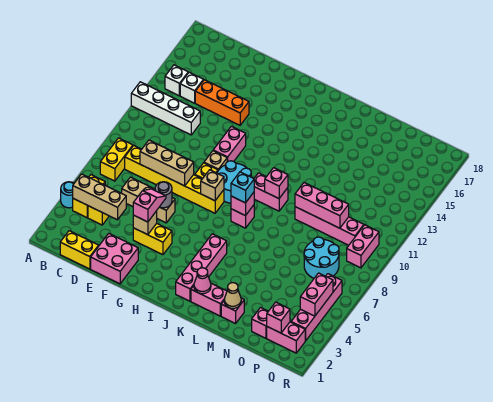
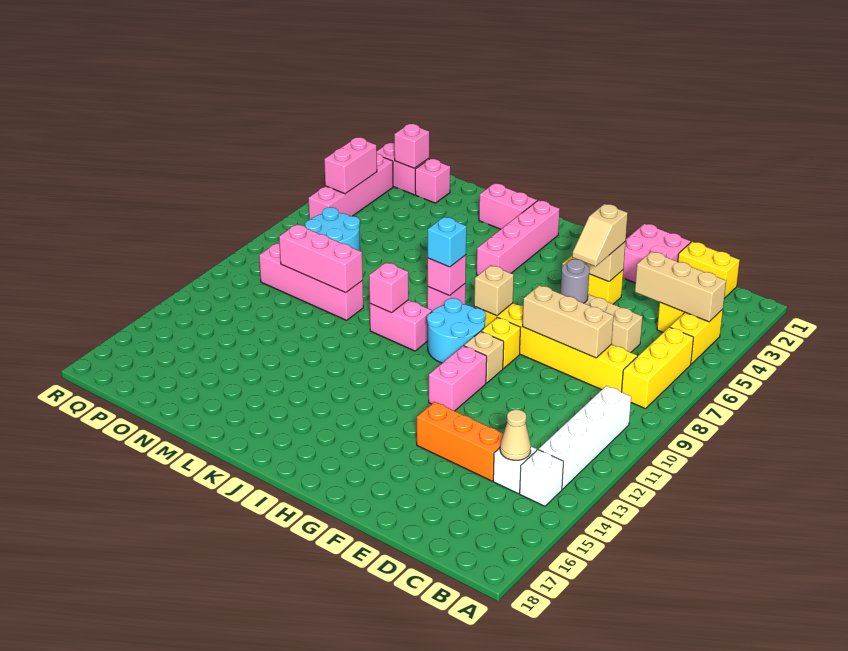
cyan 1x1 round brick [61,182,74,208] -> none
white 1x4 brick [131,82,200,135] -> white 1x4 brick turned to [539,386,631,489]
yellow 1x2 brick [100,138,133,181] -> yellow 1x3 brick [622,327,694,409]
pink 1x2 slope [133,189,166,222] -> tan 1x2 slope [572,204,628,266]
pink 1x1 cone [194,268,211,294] -> none
pink 1x1 brick [221,298,244,324] -> none
tan 1x1 cone [224,283,241,308] -> tan 1x1 cone moved to [500,410,531,460]
pink 1x2 brick [347,225,379,268] -> none

